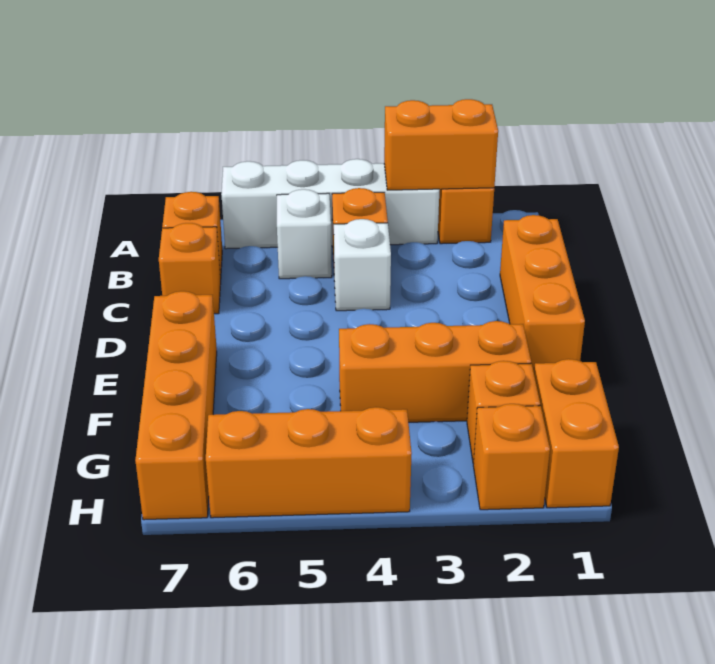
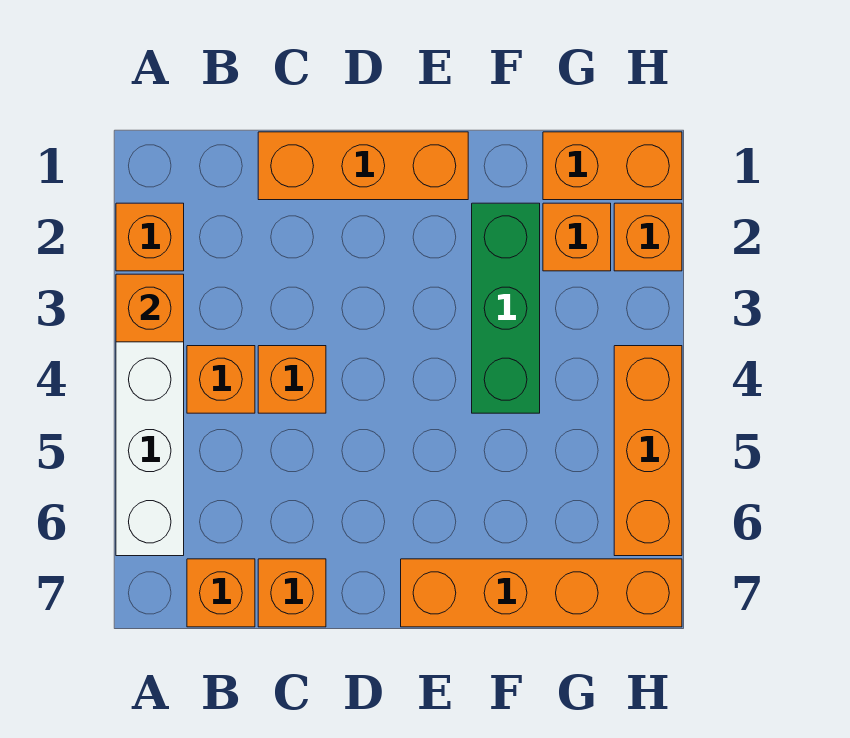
orange 1x2 brick [384,99,498,190] -> orange 1x1 brick [116,274,184,342]
white 1x1 brick [277,189,332,279] -> none
white 1x1 brick [334,219,391,311] -> orange 1x1 brick [258,346,326,413]
orange 1x3 brick [339,321,531,422] -> green 1x3 brick [472,203,540,413]

